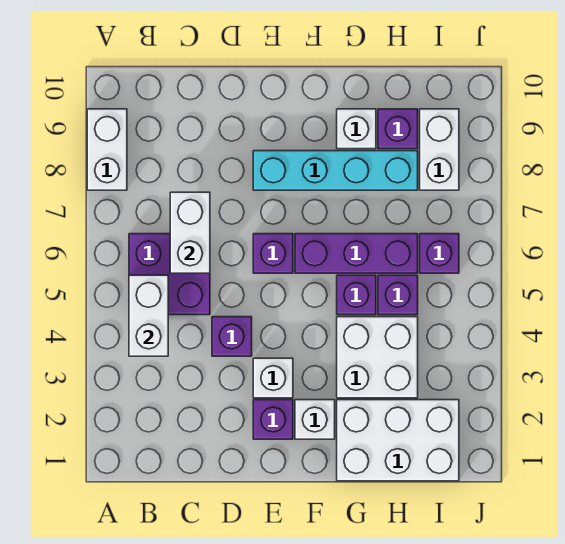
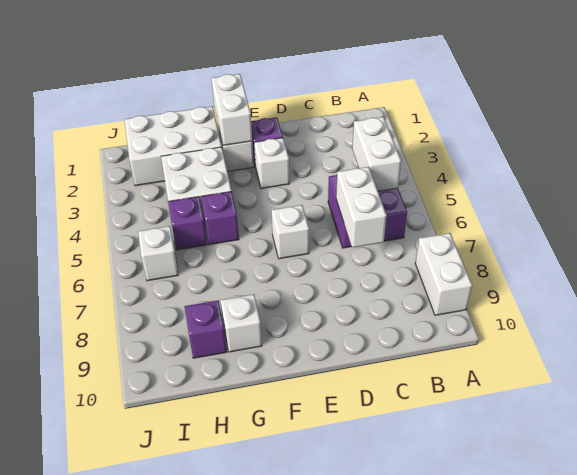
purple 1x1 brick [212,317,252,356] -> none
purple 1x1 brick [253,234,293,273] -> white 1x1 brick [271,205,309,259]
cyan 1x4 brick [253,151,418,190] -> none
purple 1x3 brick [295,234,418,273] -> none
purple 1x1 brick [420,234,459,273] -> white 1x1 brick [138,226,178,281]
white 1x2 brick [420,109,459,190] -> white 1x2 brick moved to [211,74,252,145]

